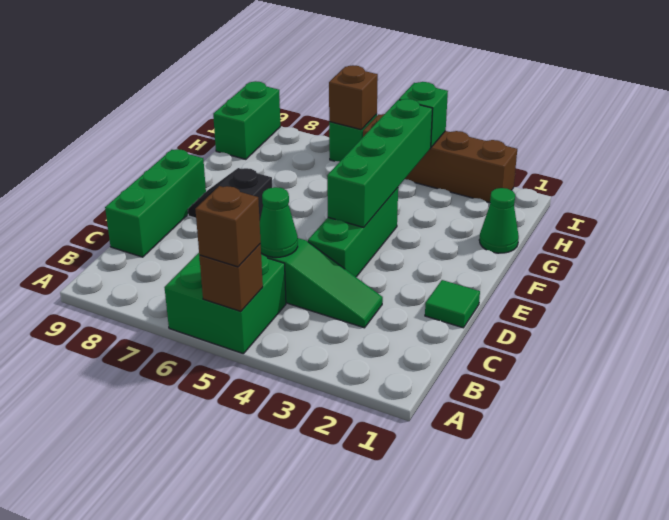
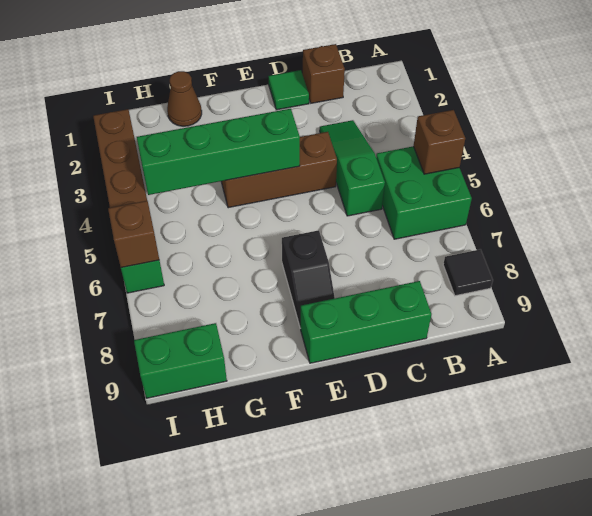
brown 1x1 brick [195,186,261,267] -> brown 1x1 brick moved to [303,44,345,103]
none -> black 1x1 tile [443,249,493,296]
green 1x1 cone [260,187,298,257] -> none
green 1x3 brick [308,188,398,277] -> brown 1x3 brick [221,132,337,208]
green 1x1 cone [479,188,519,253] -> brown 1x1 cone [167,71,202,126]
green 1x1 brick [399,82,448,147] -> none

